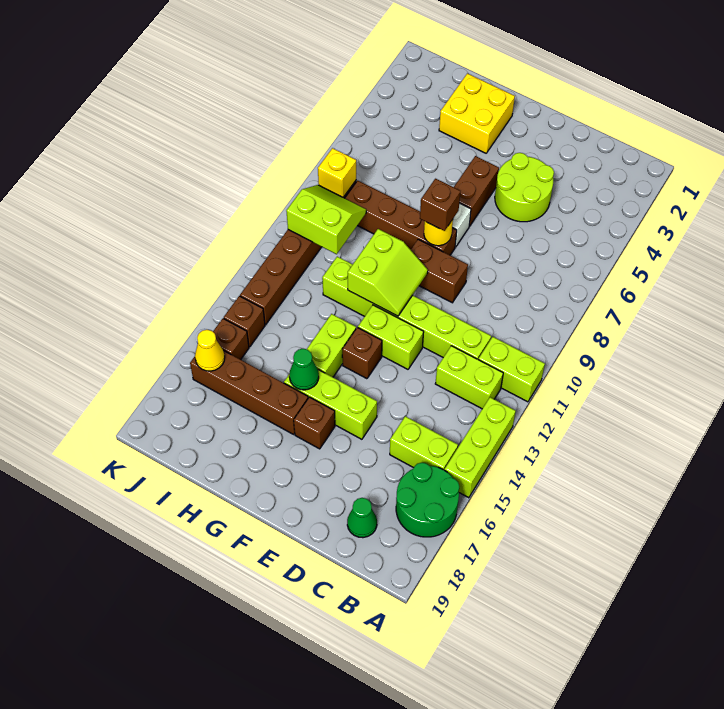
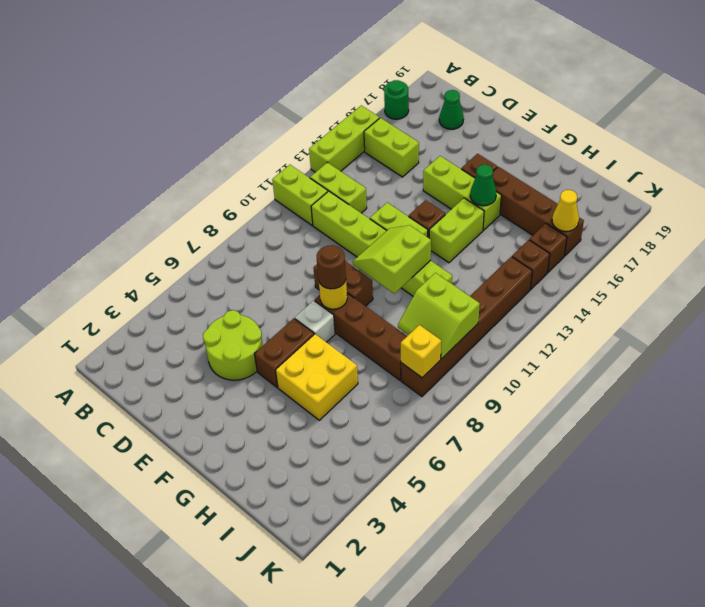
green 2x2 round brick [396,463,459,537] -> green 1x1 round brick [384,80,409,119]
brown 1x1 brick [420,179,460,231] -> brown 1x1 round brick [317,245,346,289]
yellow 2x2 brick [439,73,515,153] -> yellow 2x2 brick moved to [275,334,358,420]

